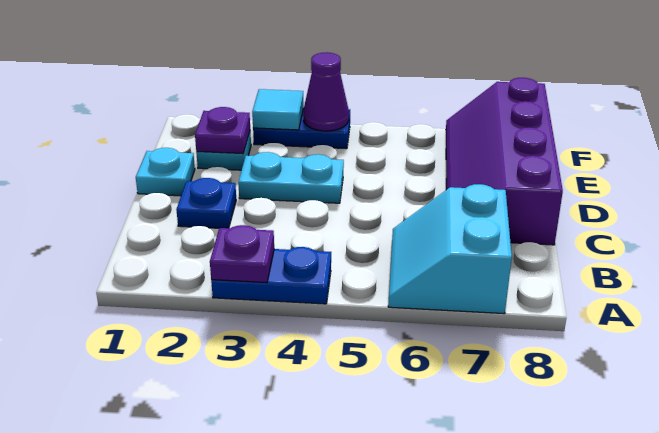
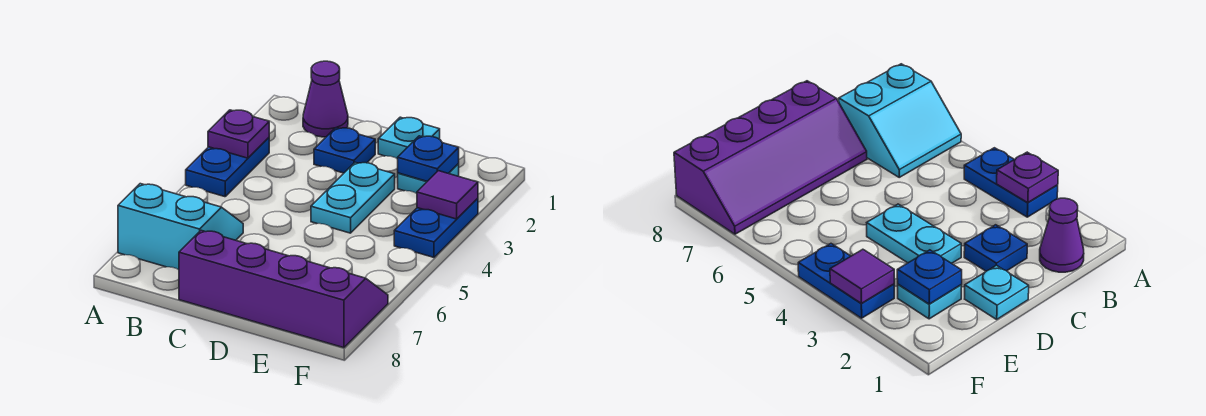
purple 1x1 plate [195,107,250,154] -> blue 1x1 plate [398,136,459,181]
cyan 1x1 tile [252,89,304,130] -> purple 1x1 tile [417,171,478,219]
purple 1x1 cone [303,52,349,131] -> purple 1x1 cone moved to [303,61,348,137]

